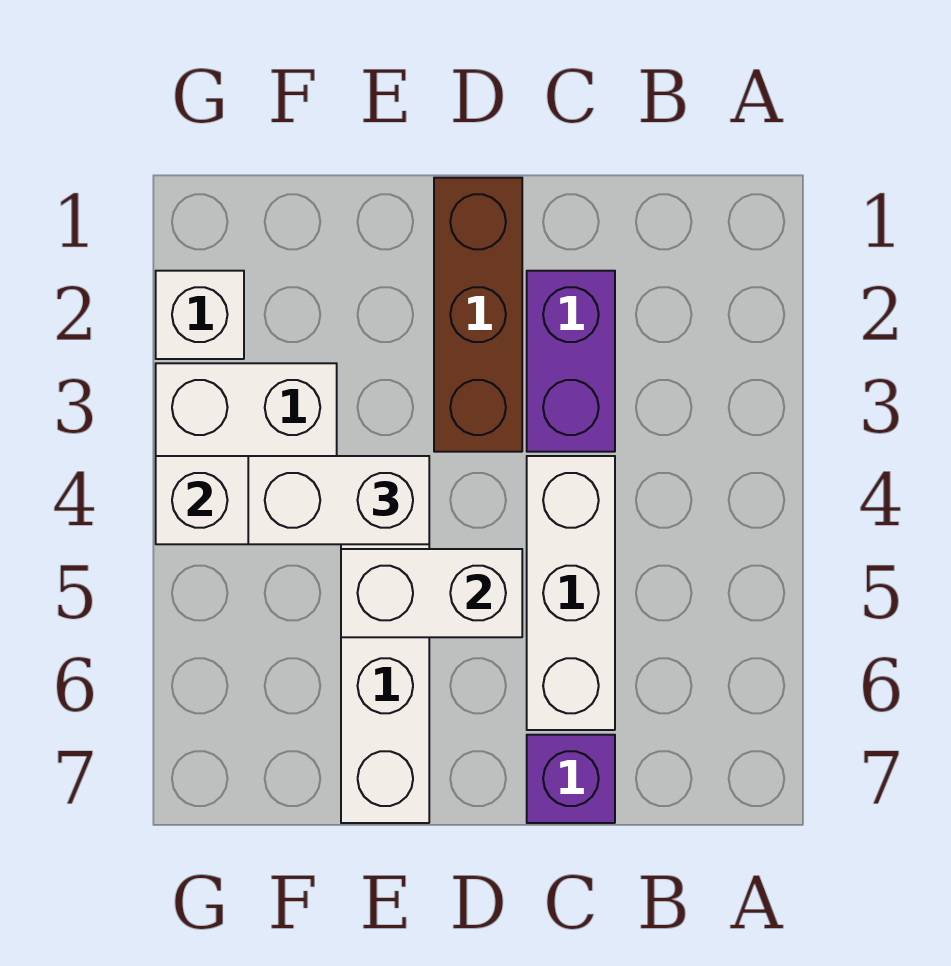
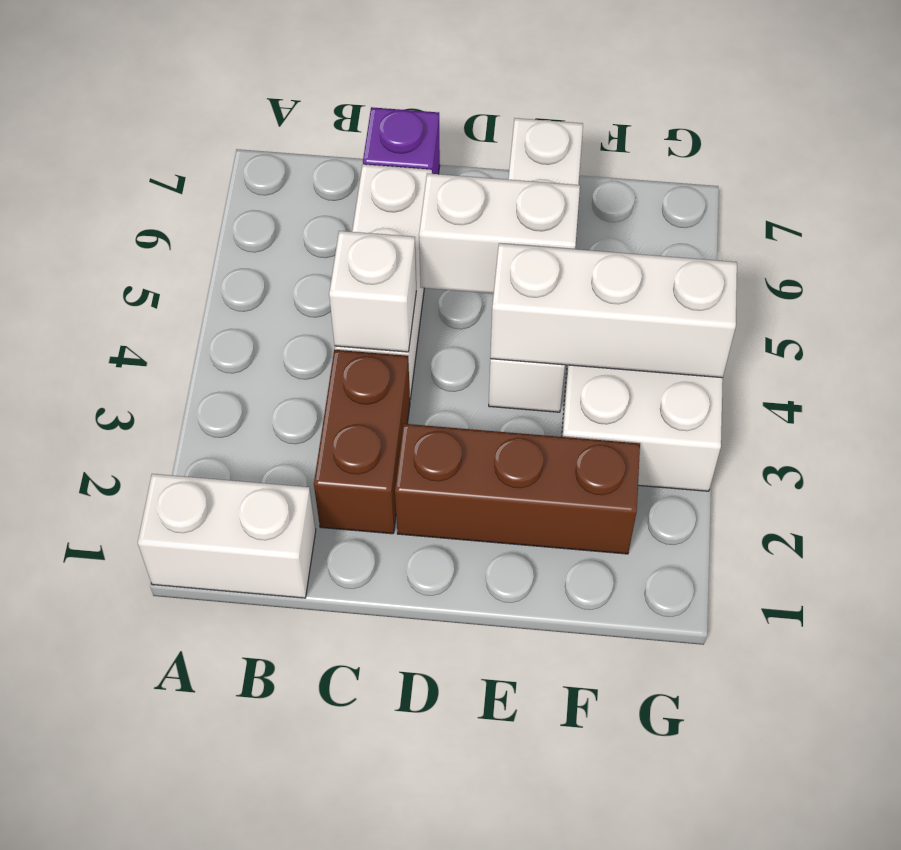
purple 1x2 brick [527,271,615,452] -> brown 1x2 brick [314,350,410,534]
brown 1x3 brick [434,178,522,452] -> brown 1x3 brick turned to [395,424,640,554]
white 1x2 brick [248,456,429,544] -> white 1x2 brick moved to [138,474,316,598]
white 1x1 brick [156,271,244,359] -> white 1x1 brick moved to [329,231,416,352]

